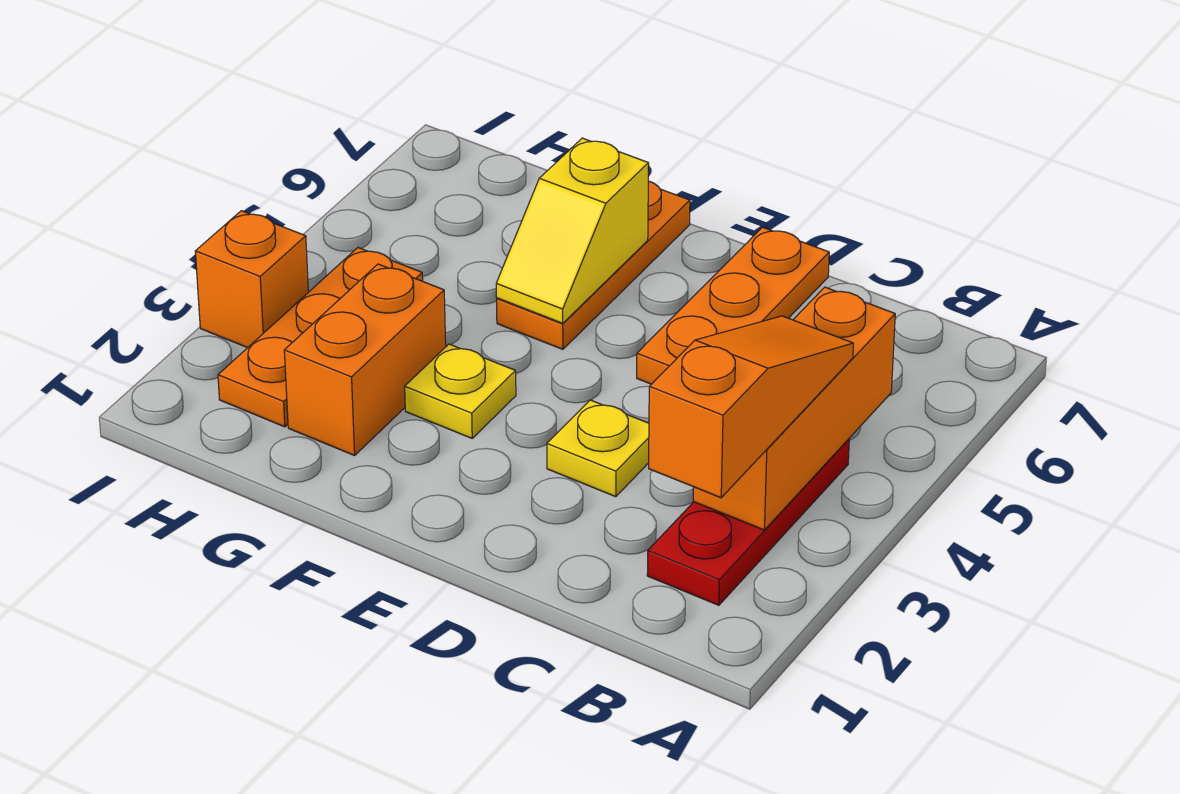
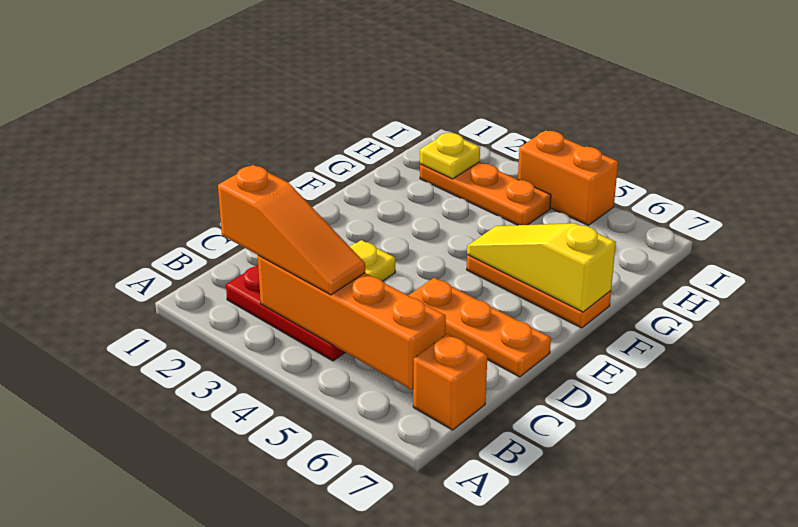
orange 1x3 brick [693,287,895,530] -> orange 1x4 brick [258,255,446,390]
yellow 1x1 plate [405,344,516,438] -> yellow 1x1 plate moved to [420,133,480,179]
yellow 1x2 slope [496,138,649,323] -> yellow 1x3 slope [467,223,616,312]
orange 1x2 brick [284,264,446,455] -> orange 1x2 brick moved to [518,130,618,225]
orange 1x1 brick [195,211,308,348] -> orange 1x1 brick moved to [413,334,487,430]

